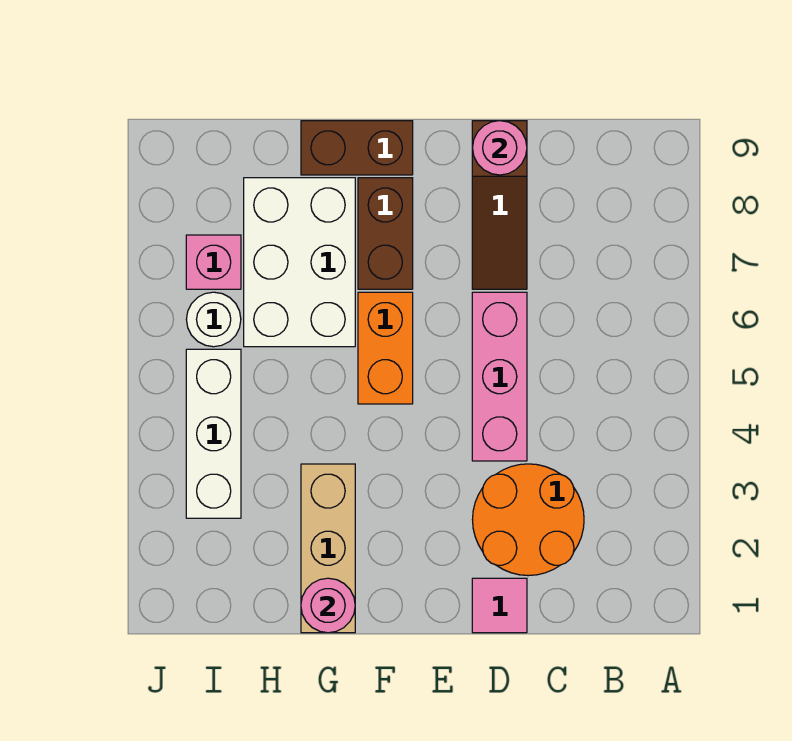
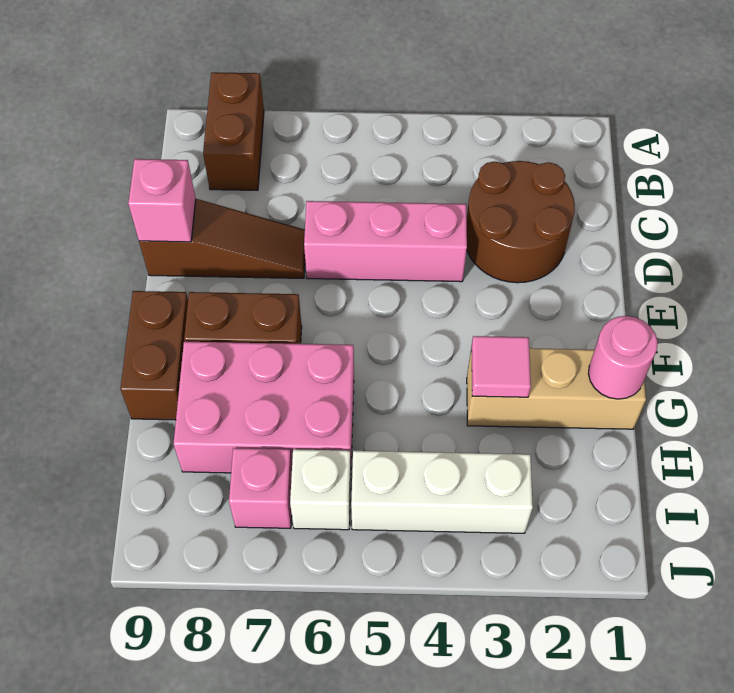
none -> brown 1x2 brick [203,72,264,190]
orange 2x2 round brick [472,464,584,576] -> brown 2x2 round brick [467,161,575,283]
pink 1x1 tile [472,578,527,633] -> pink 1x1 tile moved to [471,336,531,397]
pink 1x1 round brick [472,121,527,175] -> pink 1x1 brick [128,159,196,242]
orange 1x2 brick [358,292,413,404] -> none
white 2x3 brick [244,178,355,347] -> pink 2x3 brick [174,342,354,473]
white 1x1 round brick [186,292,241,347] -> white 1x1 brick [290,449,351,530]

